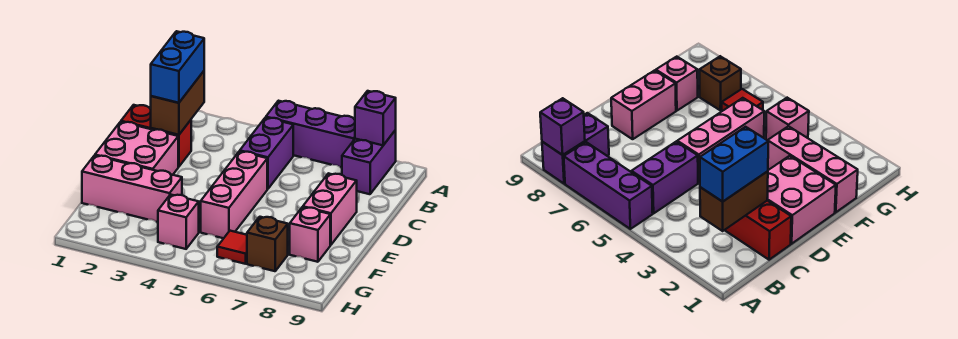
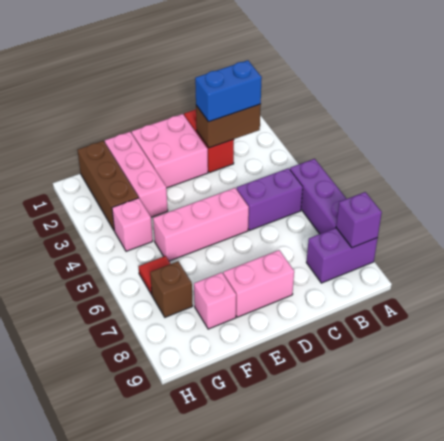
none -> brown 1x3 brick [77,141,138,230]

